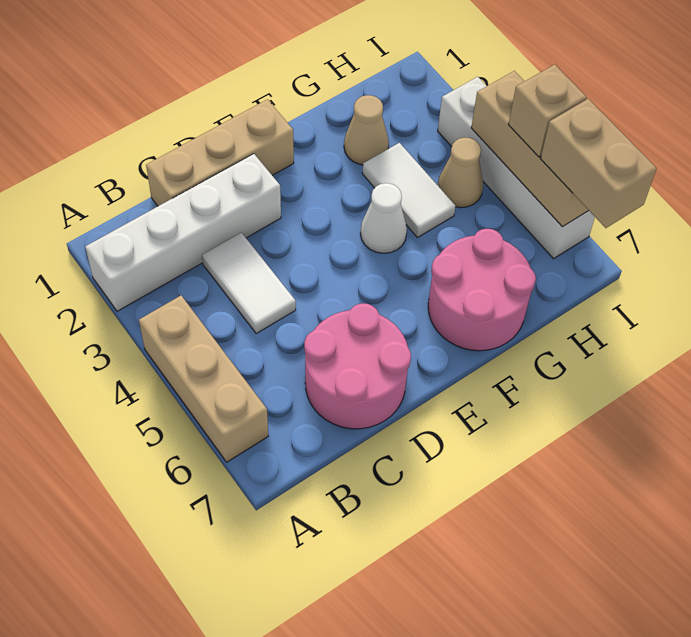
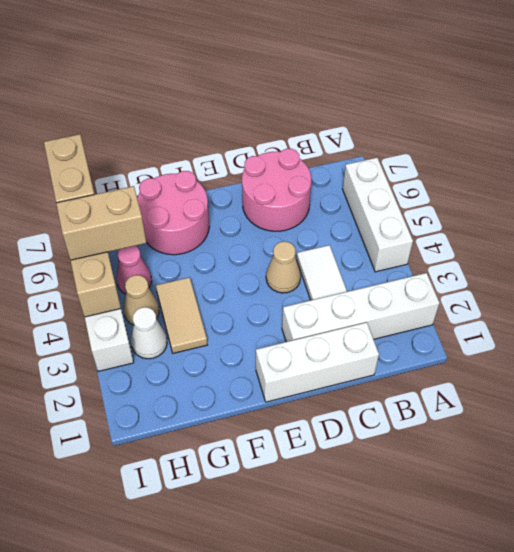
tan 1x3 brick [139,296,268,462] -> white 1x3 brick [343,158,413,272]
tan 1x3 brick [146,99,294,206] -> white 1x3 brick [256,322,379,402]
white 1x1 cone [360,183,407,253] -> white 1x1 cone moved to [131,307,167,359]
tan 1x1 cone [344,95,389,165] -> tan 1x1 cone moved to [266,242,301,293]
white 1x2 tile [362,143,455,238] -> tan 1x2 tile [156,277,207,353]
none -> pink 1x1 cone [116,246,152,294]
tan 1x1 brick [508,64,587,157] -> tan 1x2 brick [56,186,146,260]

